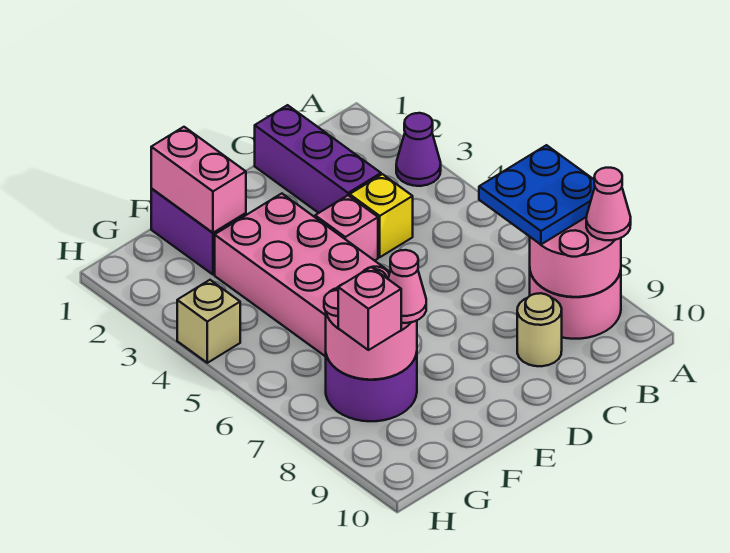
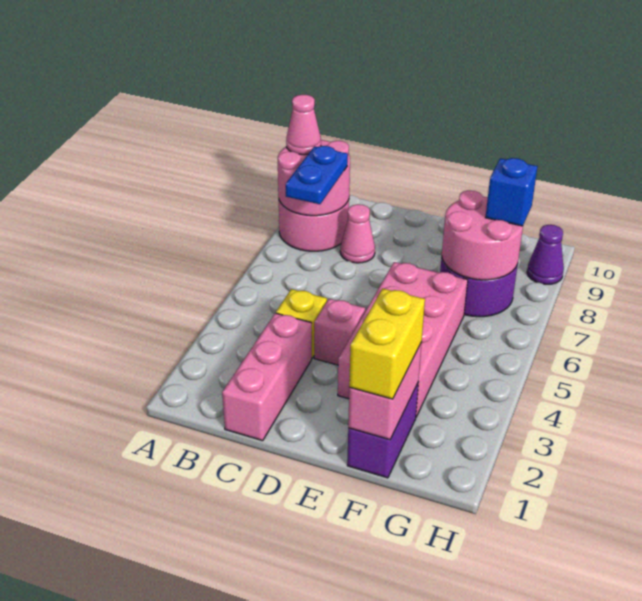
purple 1x1 cone [396,113,441,186] -> purple 1x1 cone moved to [527,225,564,284]
blue 2x2 plate [479,145,595,245] -> blue 1x2 plate [286,146,348,204]
purple 1x3 brick [255,105,381,213] -> pink 1x3 brick [222,313,312,441]
tan 1x1 round brick [517,293,562,366] -> none
none -> yellow 1x2 brick [349,289,425,399]
pink 1x1 cone [388,250,426,323] -> pink 1x1 cone moved to [340,204,375,263]
pink 1x1 brick [338,267,401,350] -> blue 1x1 brick [485,158,537,226]
tan 1x1 brick [177,280,240,363] -> none

